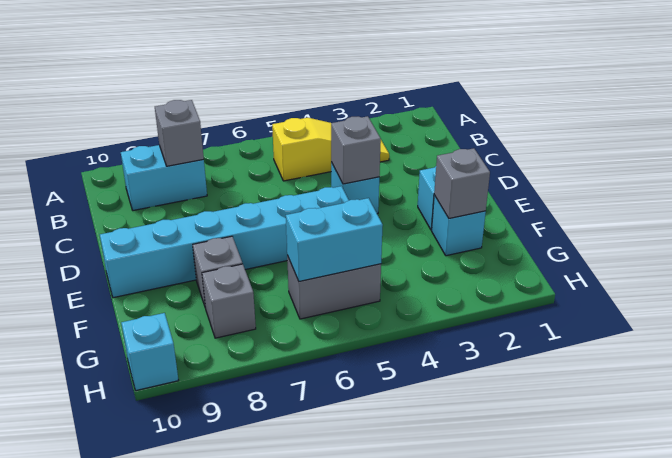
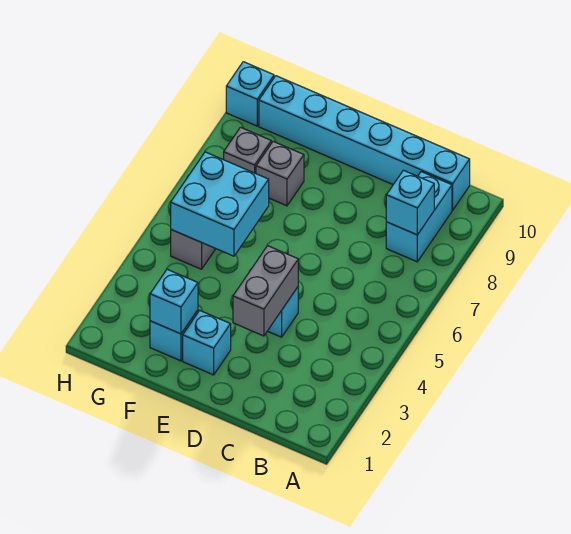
yellow 1x3 slope [272,118,389,181] -> none
grey 1x1 brick [155,100,204,166] -> cyan 1x1 brick [386,170,434,235]
grey 1x1 brick [331,116,381,184] -> grey 1x2 brick [233,246,298,336]
cyan 1x6 brick [100,186,349,298] -> cyan 1x6 brick turned to [259,76,470,210]
grey 1x1 brick [434,148,490,218] -> cyan 1x1 brick [150,269,198,334]
cyan 1x2 brick [286,198,383,281] -> cyan 2x2 brick [171,152,269,256]

